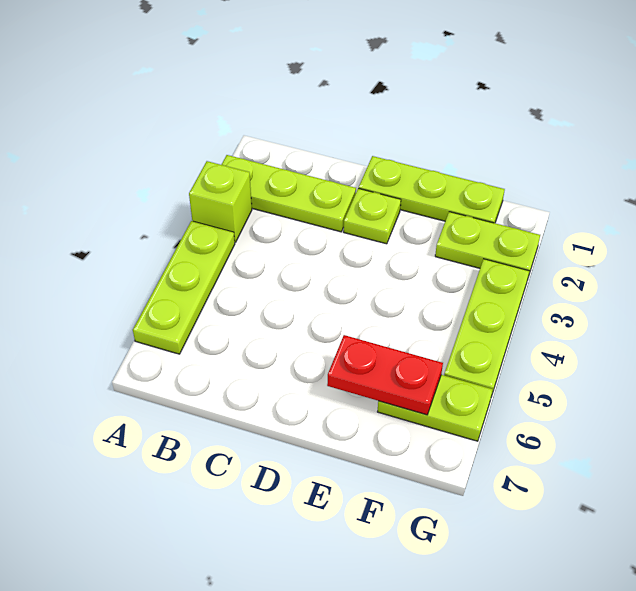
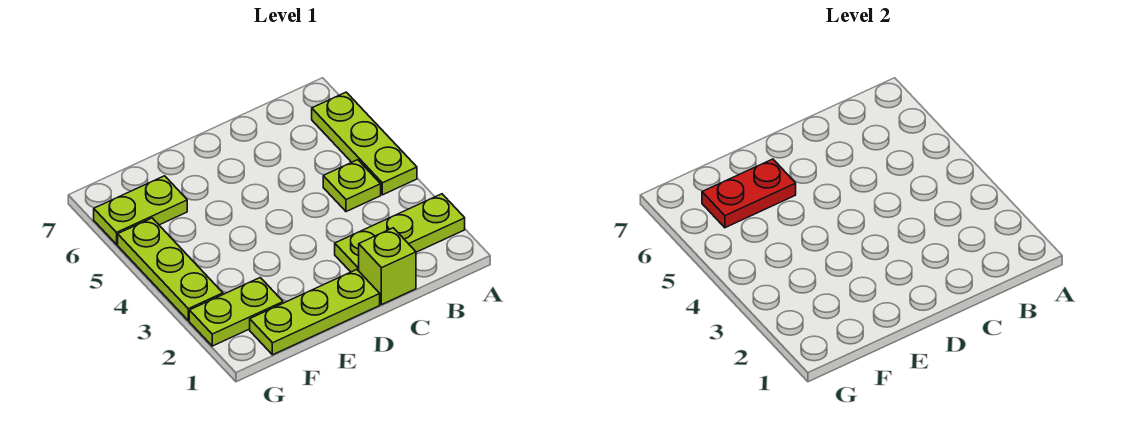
lime 1x1 brick [189,161,252,242] -> lime 1x1 brick moved to [359,228,416,305]
lime 1x1 plate [344,188,401,244] -> lime 1x1 plate moved to [323,160,381,212]

